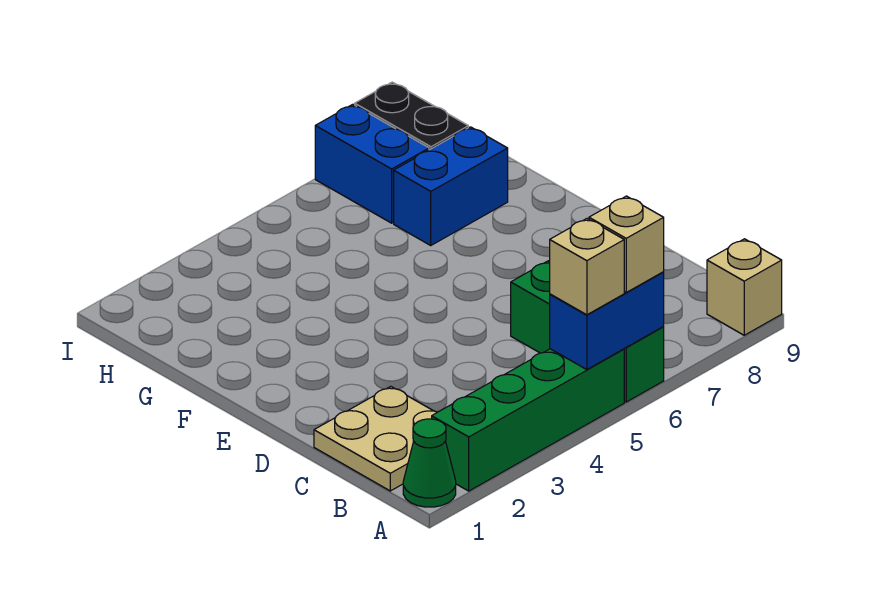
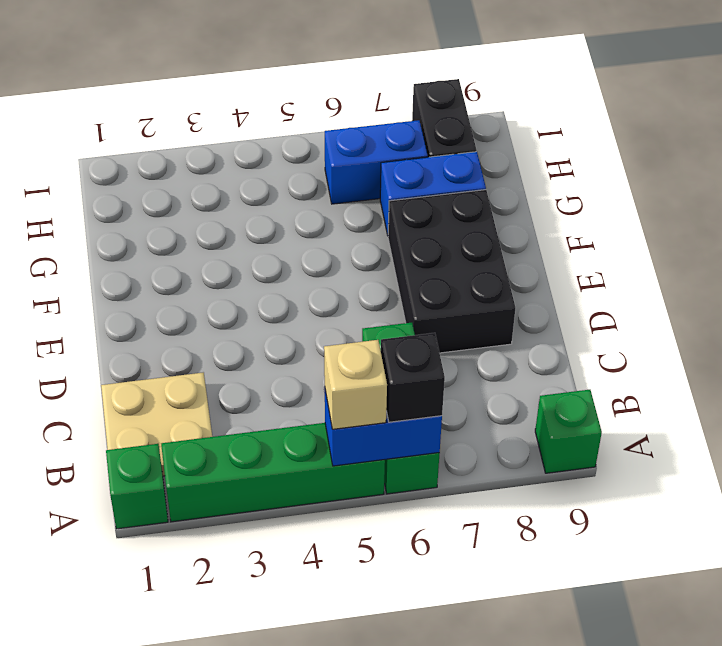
green 1x1 cone [403,419,456,507] -> green 1x1 brick [106,444,168,529]
tan 1x1 brick [589,196,664,292] -> black 1x1 brick [381,333,445,422]
tan 1x1 brick [707,239,782,335] -> green 1x1 brick [535,390,602,473]
none -> black 2x3 brick [388,190,515,353]
blue 1x2 brick [315,104,429,223] -> blue 1x2 brick turned to [325,120,428,204]

